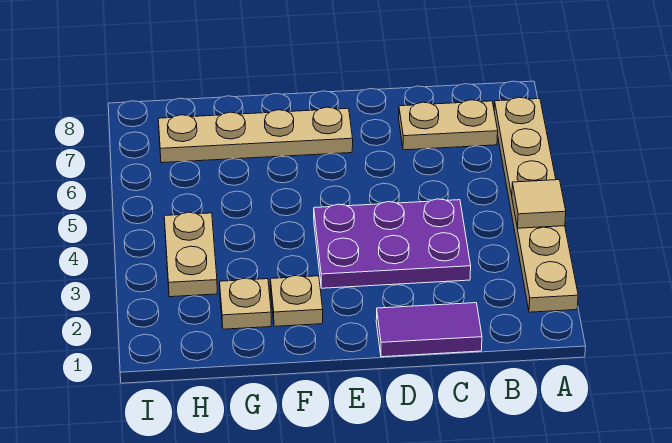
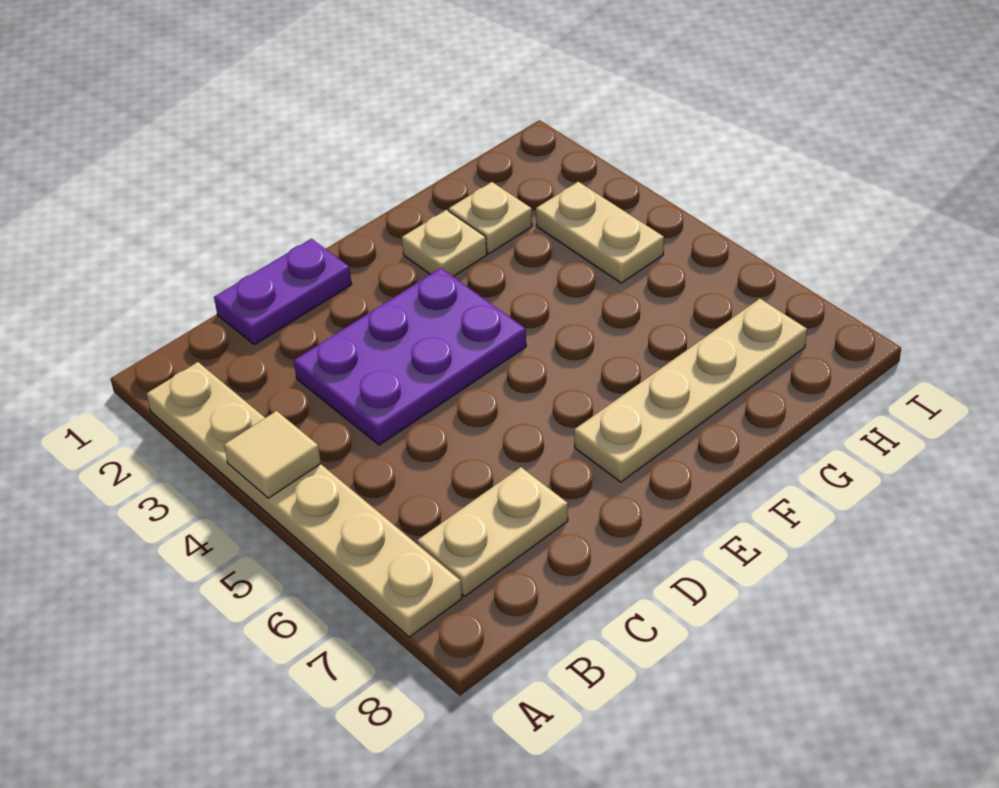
purple 1x2 tile [376,303,482,357] -> purple 1x2 plate [214,239,352,345]

